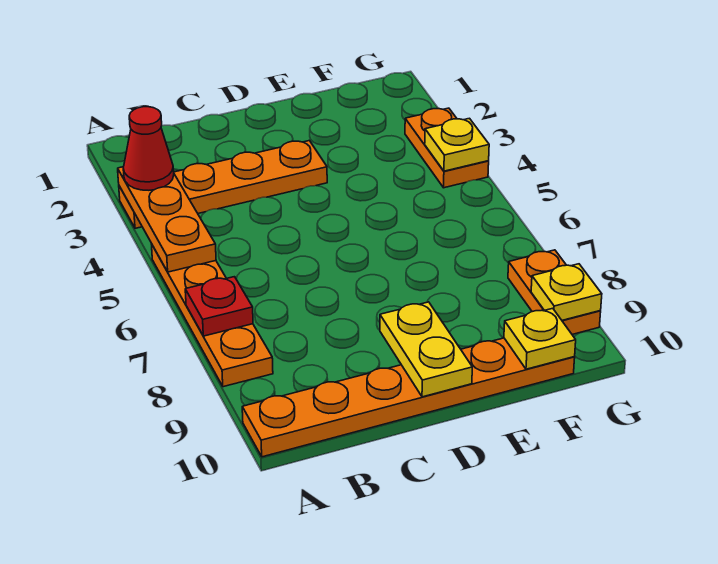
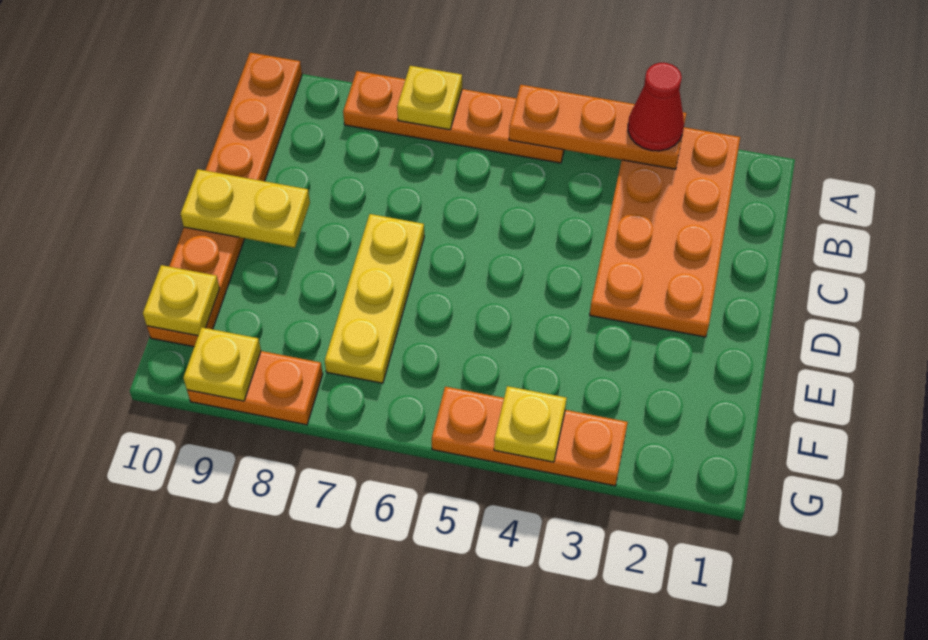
orange 1x4 plate [119,141,327,228] -> orange 2x4 plate [590,127,740,337]
red 1x1 plate [185,277,253,336] -> yellow 1x1 plate [397,66,462,130]
none -> yellow 1x3 plate [325,214,424,383]
orange 1x2 plate [405,108,489,188] -> orange 1x3 plate [432,387,628,486]

